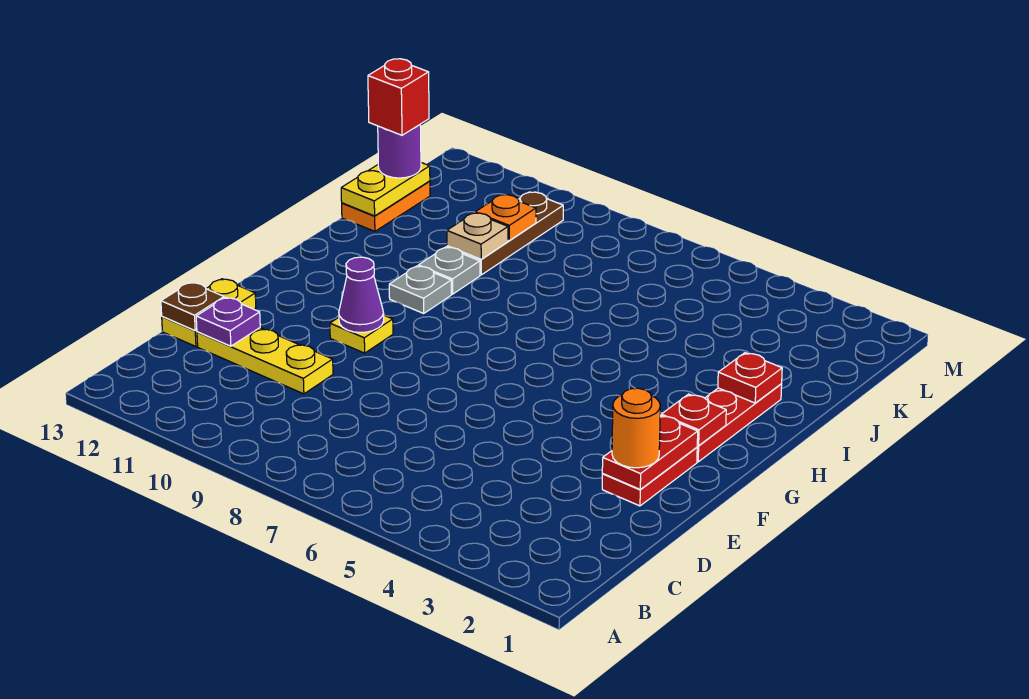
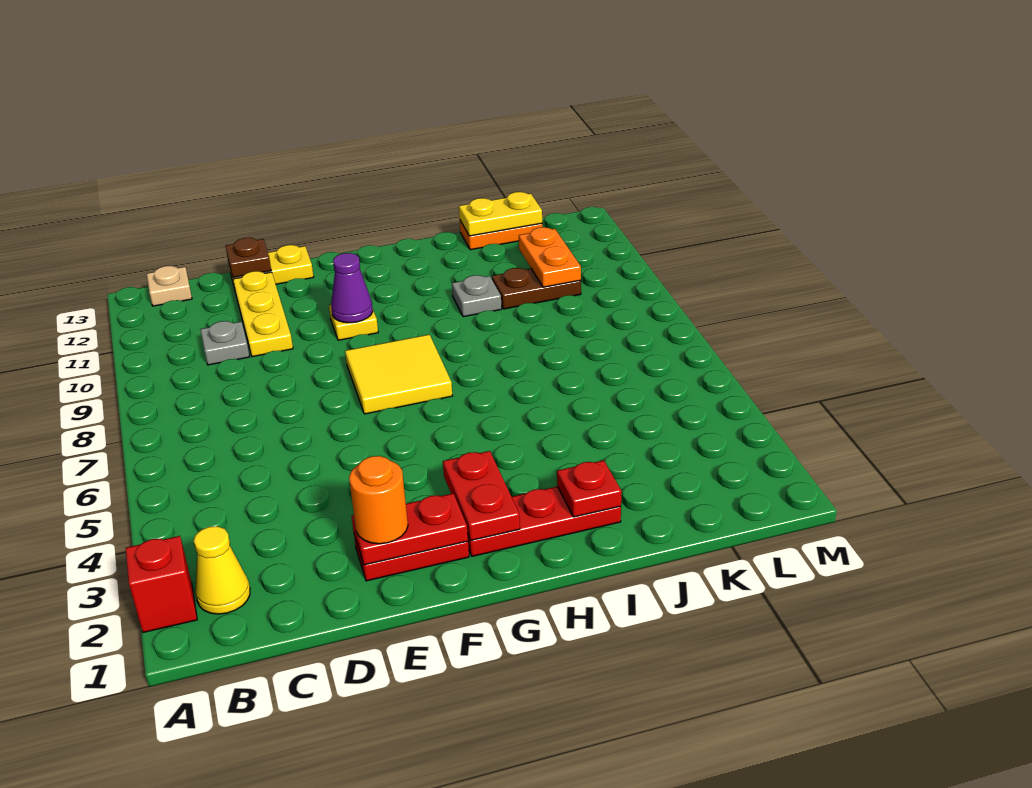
none -> yellow 1x1 cone [194,526,250,614]
purple 1x1 plate [196,297,260,346] -> none
none -> yellow 2x2 tile [345,335,452,414]
red 1x1 plate [661,394,726,446] -> red 1x2 plate [443,451,520,541]
grey 1x1 plate [389,266,451,313] -> grey 1x1 plate moved to [200,321,249,365]
brown 1x3 plate [447,192,563,275] -> brown 1x2 plate [492,268,581,309]
tan 1x1 plate [447,213,508,259] -> tan 1x1 plate moved to [147,266,192,306]
orange 1x1 plate [475,195,536,240] -> orange 1x2 plate [519,227,581,287]
purple 1x1 round brick [378,125,421,178] -> none
red 1x1 brick [368,59,429,135] -> red 1x1 brick moved to [126,536,197,632]

